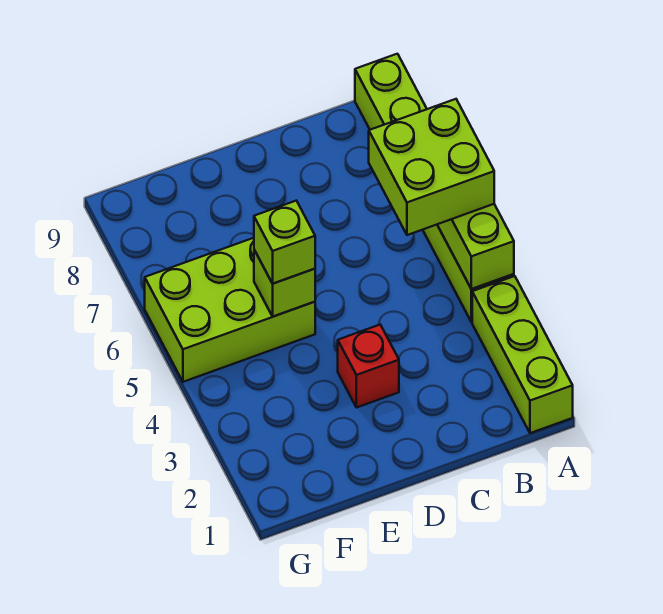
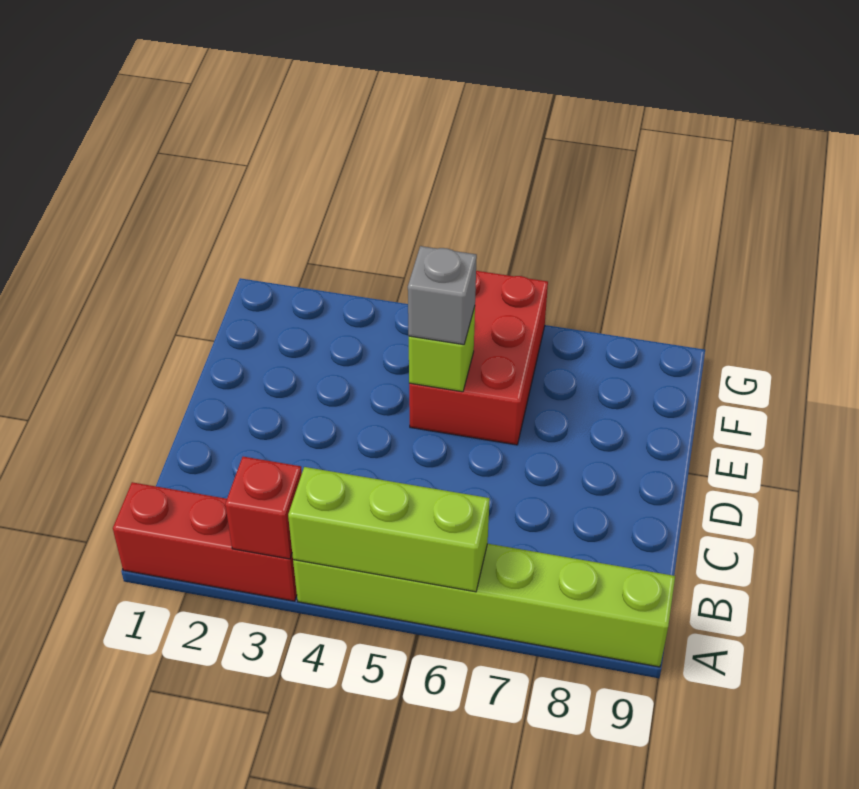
lime 1x3 brick [472,276,573,433] -> red 1x3 brick [113,482,297,601]
lime 2x2 brick [369,99,494,235] -> none
red 1x1 brick [338,325,399,408] -> red 1x1 brick moved to [225,457,302,559]
lime 2x3 brick [145,238,315,382] -> red 2x3 brick [409,271,548,445]
lime 1x1 brick [254,201,315,284] -> grey 1x1 brick [408,246,477,345]

